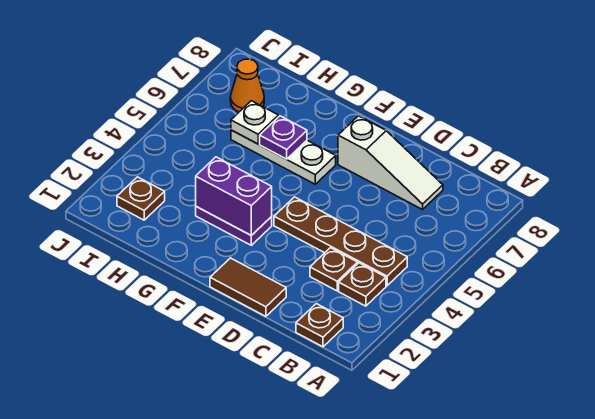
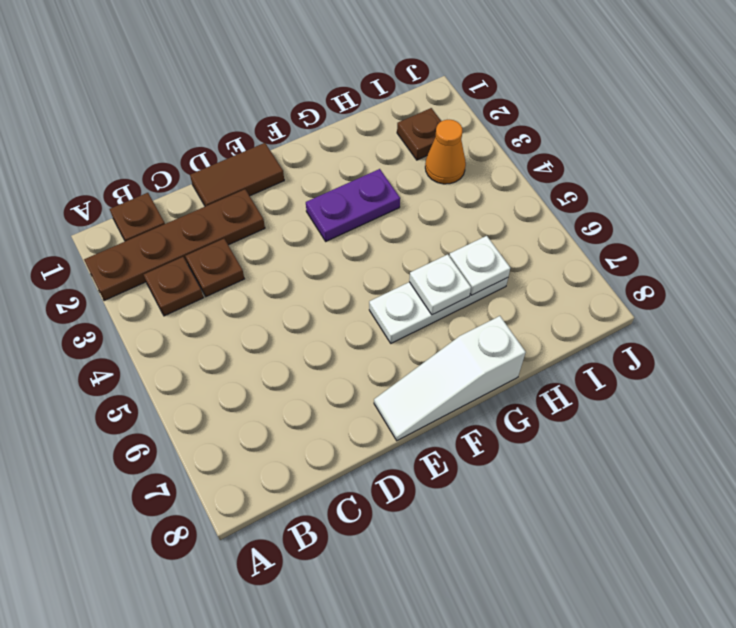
brown 1x4 plate [274,197,407,286] -> brown 1x4 plate moved to [84,189,265,301]
white 1x3 slope [338,116,443,210] -> white 1x3 slope moved to [374,316,526,441]
purple 1x2 brick [196,157,272,235] -> none
purple 1x1 plate [260,116,307,159] -> white 1x1 plate [409,254,471,315]
orange 1x1 cone [230,59,264,112] -> orange 1x1 cone moved to [425,120,466,184]

